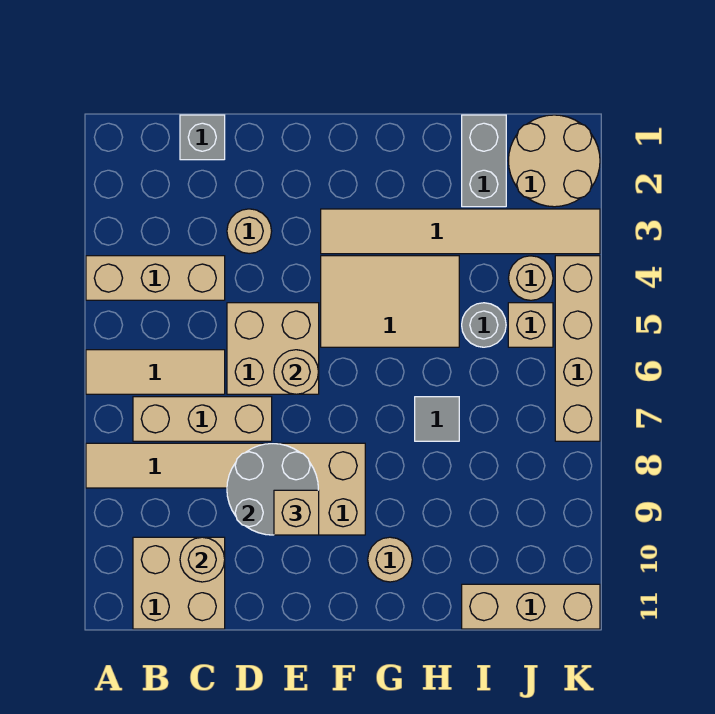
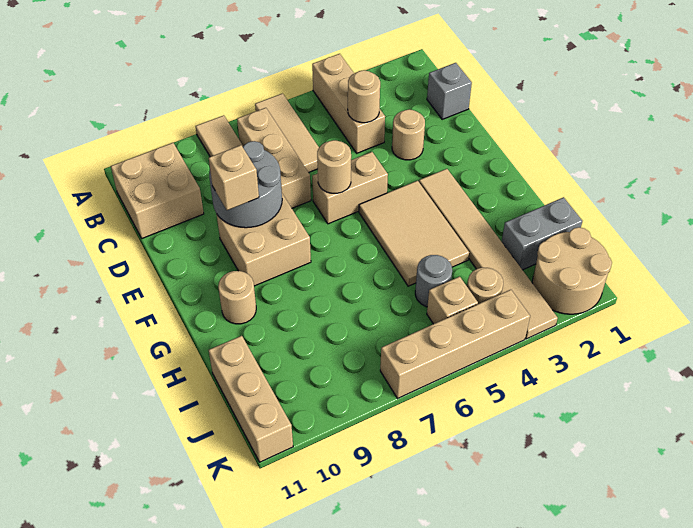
tan 1x1 round brick [180,537,225,582] -> tan 1x1 round brick moved to [348,70,380,123]
tan 2x2 brick [227,303,319,394] -> tan 1x2 brick [312,152,388,224]
grey 1x1 tile [415,397,459,441] -> none

